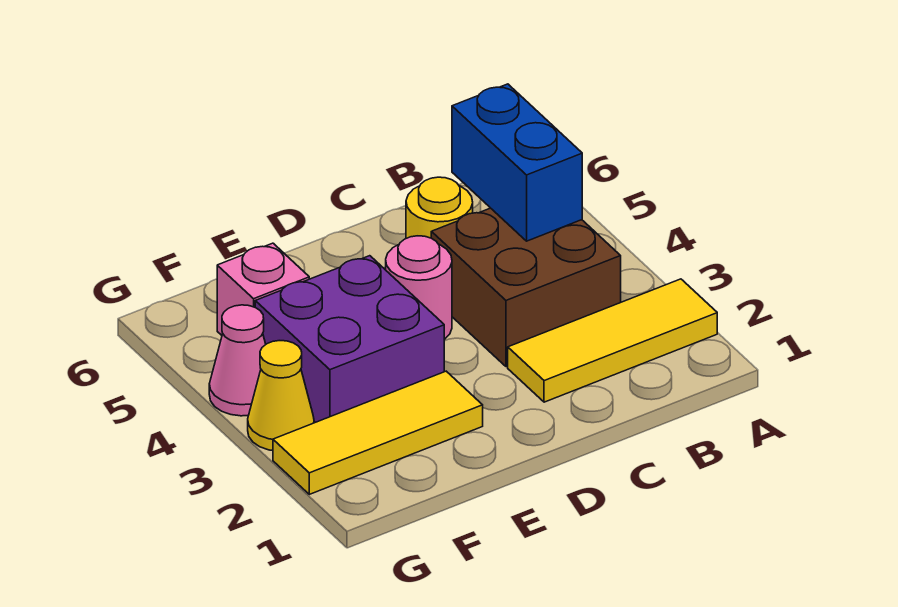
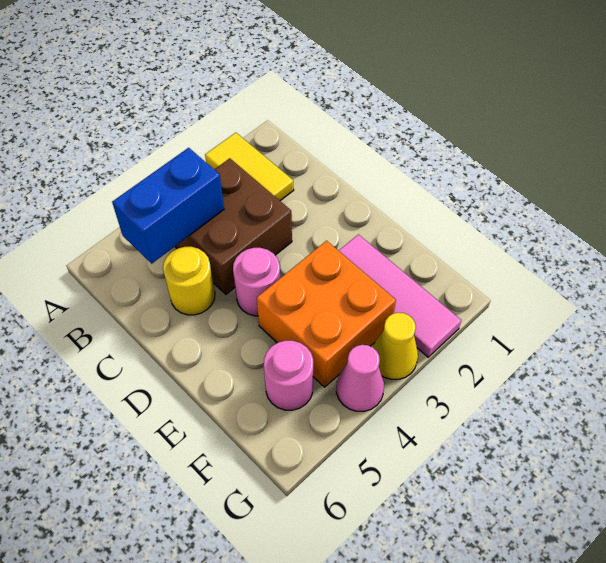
yellow 1x3 tile [508,279,717,402] -> yellow 1x2 tile [205,133,294,201]
yellow 1x3 tile [273,371,483,494] -> pink 1x3 tile [339,234,461,357]
purple 2x2 brick [255,256,444,422] -> orange 2x2 brick [257,241,396,387]
pink 1x1 brick [217,243,309,335] -> pink 1x1 round brick [264,341,313,410]

